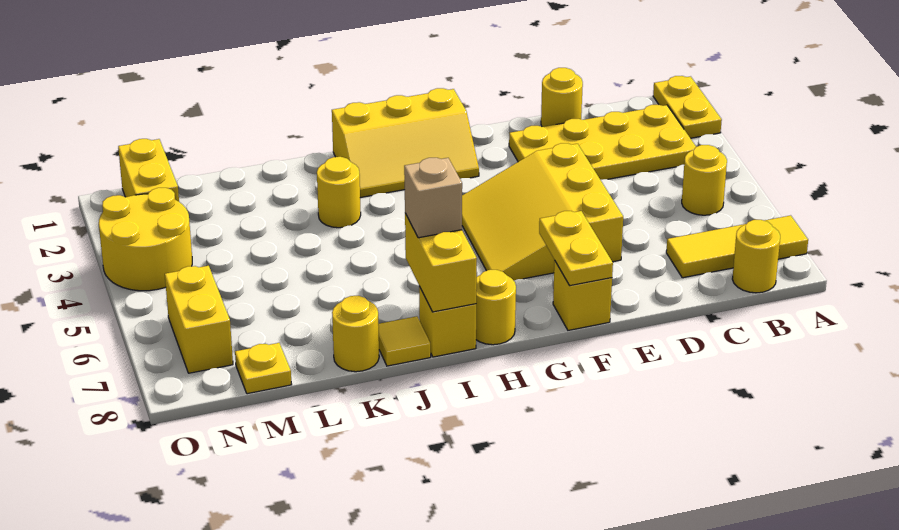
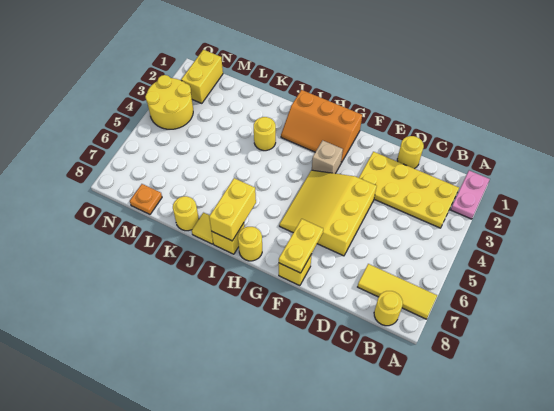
yellow 1x2 plate [653,76,722,138] -> pink 1x2 plate [451,171,490,219]
yellow 1x1 round brick [682,145,727,215] -> none
yellow 2x3 slope [332,88,479,198] -> orange 2x3 slope [281,90,362,163]
tan 1x1 brick [404,158,462,238] -> tan 1x1 brick moved to [312,140,343,174]
yellow 1x1 plate [235,343,292,394] -> orange 1x1 plate [130,184,162,214]
yellow 1x2 brick [165,266,233,373] -> none

